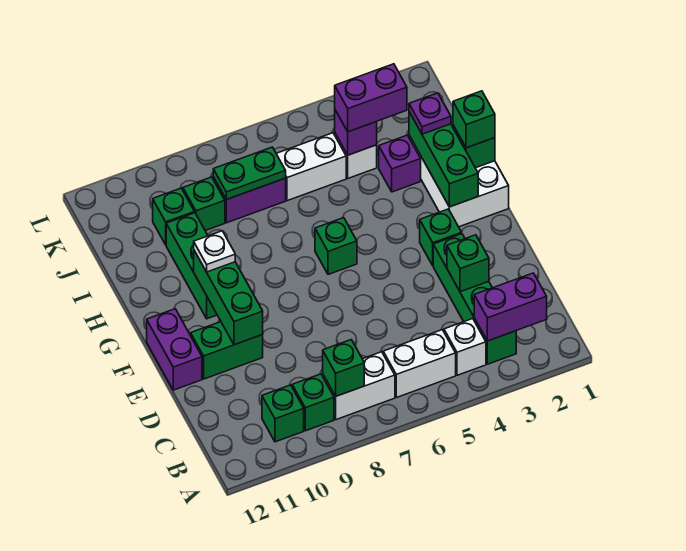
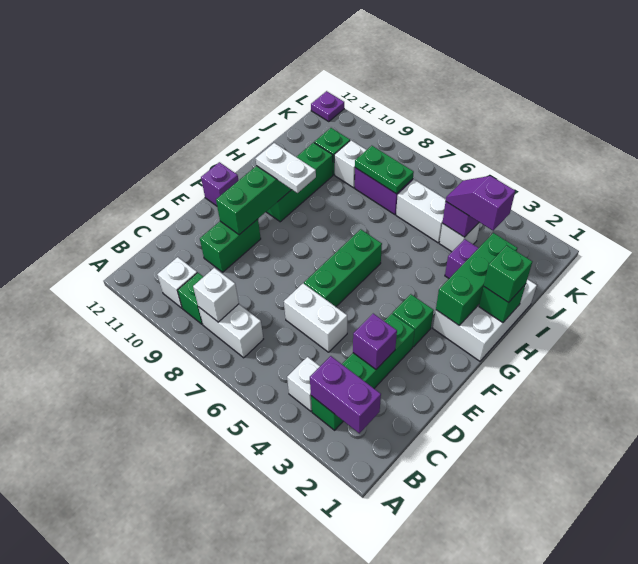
white 1x2 brick [383,330,456,398] -> white 1x2 brick moved to [284,283,347,352]
green 1x1 brick [323,340,364,396] -> white 1x1 brick [193,268,239,322]
green 1x1 brick [262,385,304,442] -> white 1x1 brick [157,257,197,308]
green 1x1 brick [447,235,489,292] -> purple 1x1 brick [353,314,397,369]
green 1x2 brick [191,322,263,379] -> green 1x2 brick turned to [200,219,261,272]
purple 1x2 brick [147,309,202,390] -> purple 1x1 brick [201,162,238,206]
green 1x1 brick [315,218,357,274] -> green 1x3 brick [304,229,382,307]
white 1x1 plate [194,231,235,272] -> white 1x2 plate [256,143,316,193]
purple 1x1 plate [409,93,451,134] -> purple 1x1 plate moved to [311,91,344,122]
purple 1x2 brick [335,64,407,132] -> purple 1x2 slope [446,176,515,231]
green 1x1 brick [183,177,225,231] -> white 1x1 brick [334,140,366,188]

